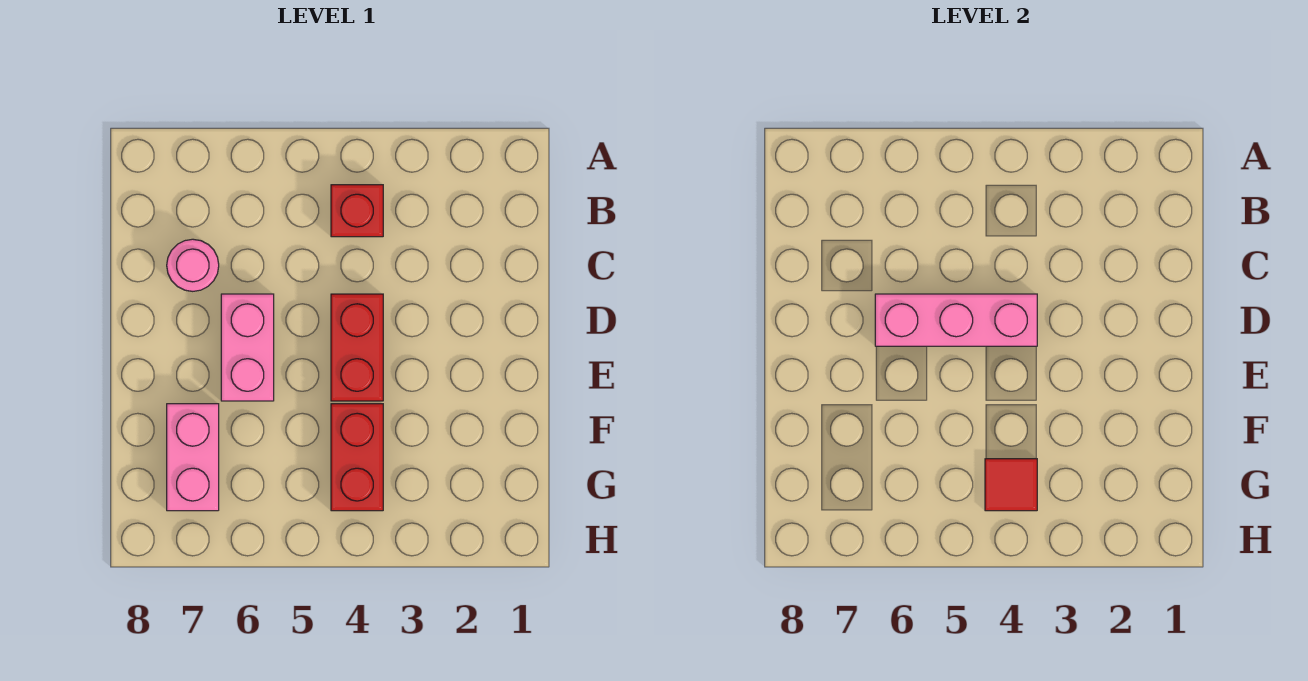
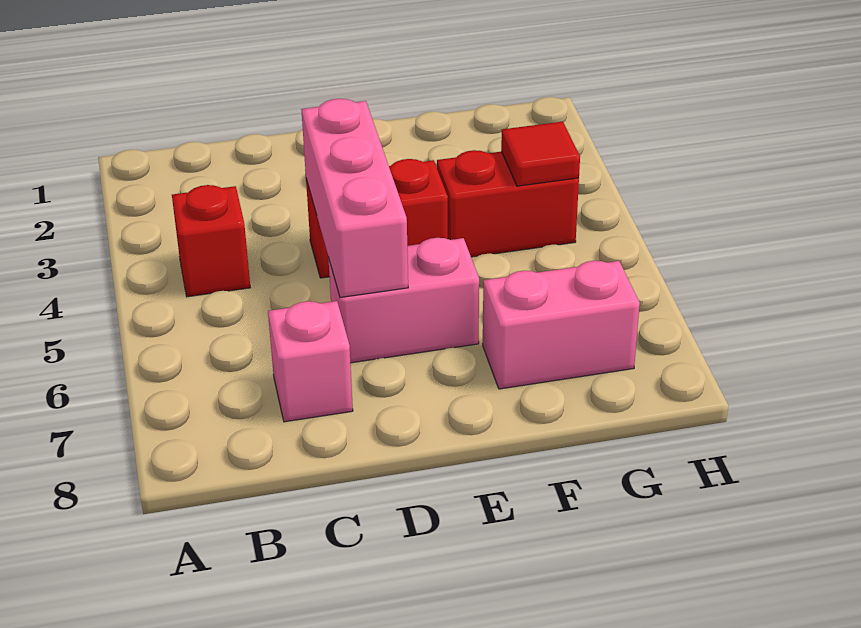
pink 1x1 round brick [167,239,219,291] -> pink 1x1 brick [268,301,353,422]

